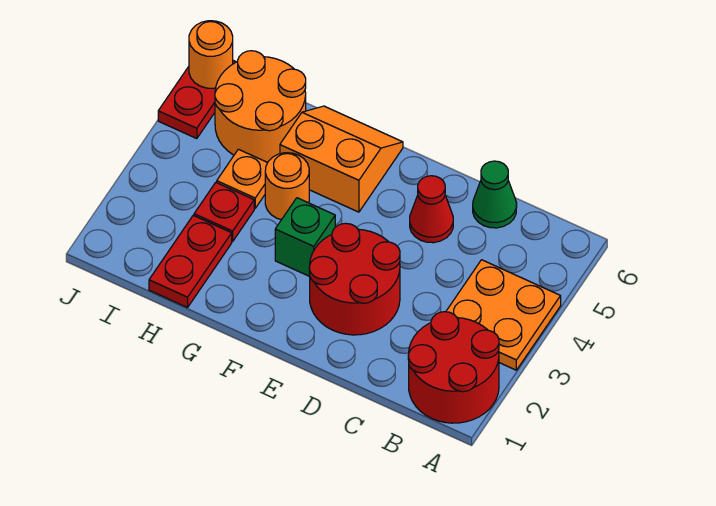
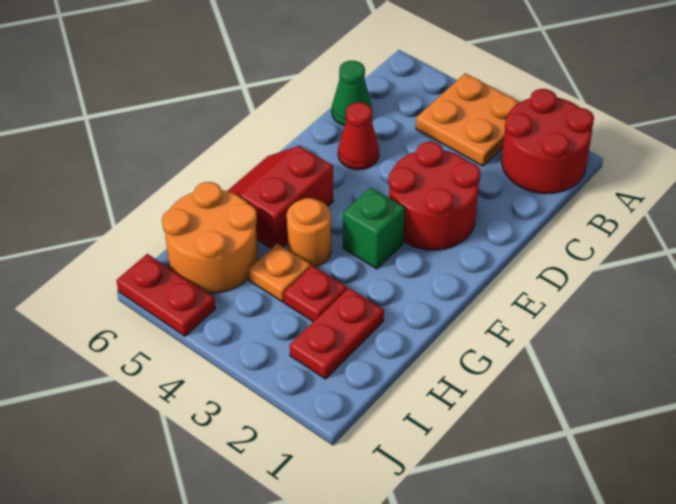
orange 2x2 slope [280,106,403,212] -> red 2x2 slope [228,146,333,248]
red 1x2 plate [149,215,232,308] -> red 1x2 plate turned to [290,288,384,379]
orange 1x1 round brick [189,21,233,88] -> none

